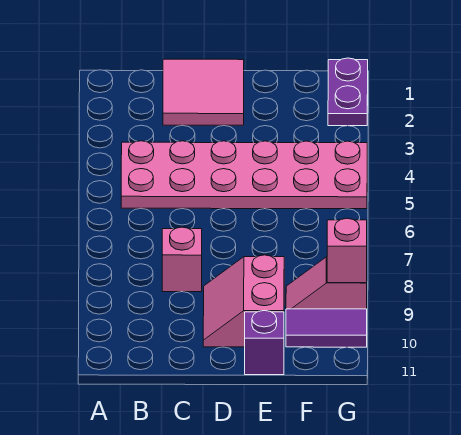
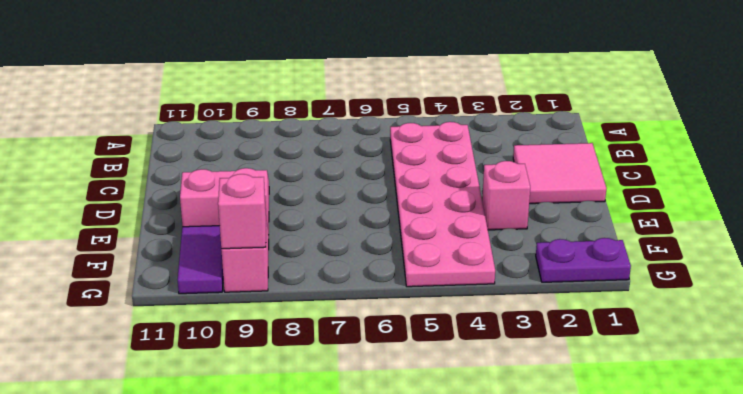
pink 1x1 brick [162,227,202,292] -> pink 1x1 brick moved to [482,161,530,230]
purple 1x1 brick [245,310,284,375] -> none

